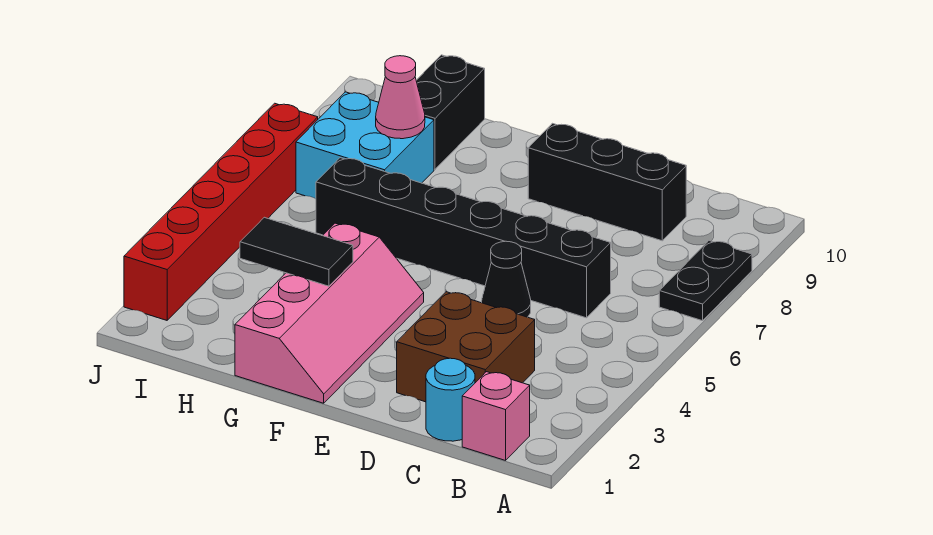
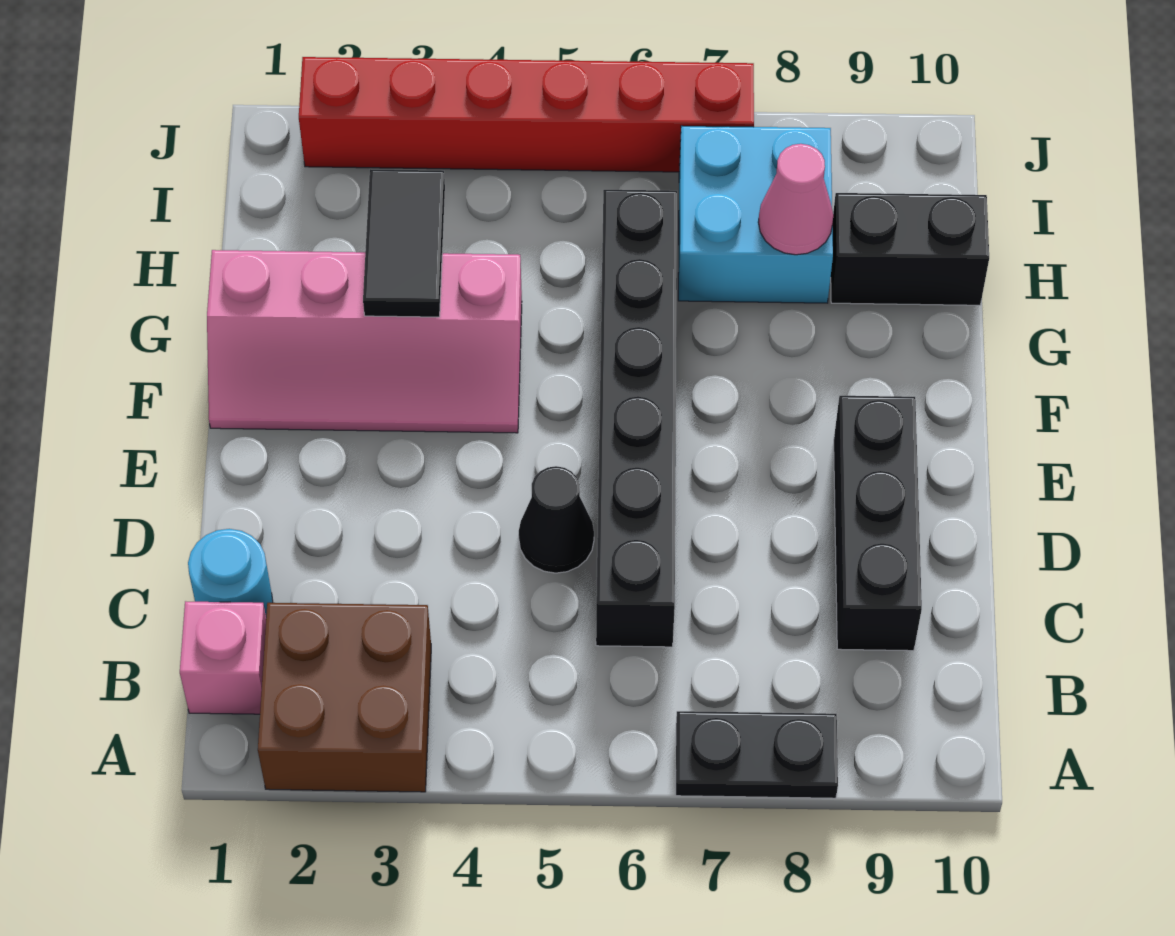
brown 2x2 brick [397,292,535,402] -> brown 2x2 brick moved to [258,603,431,792]

